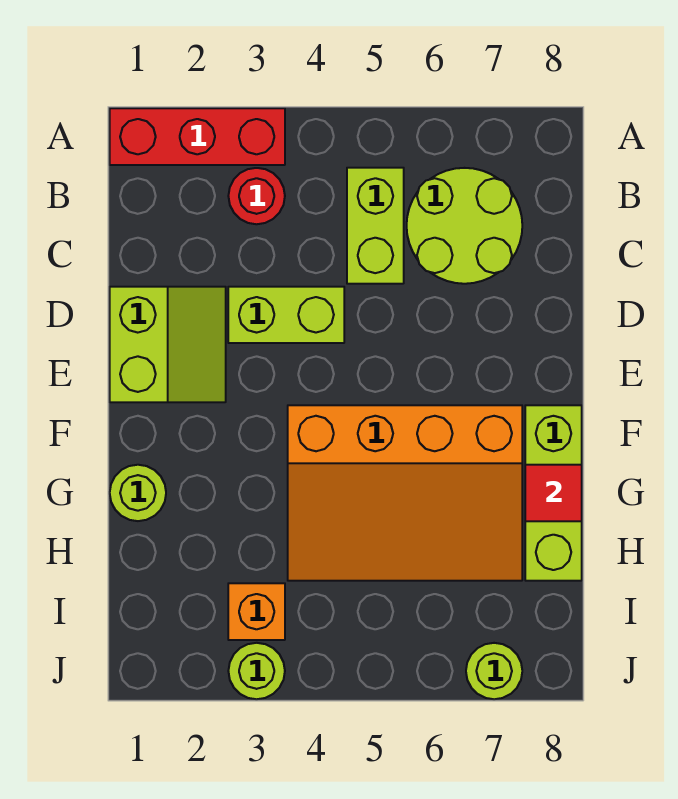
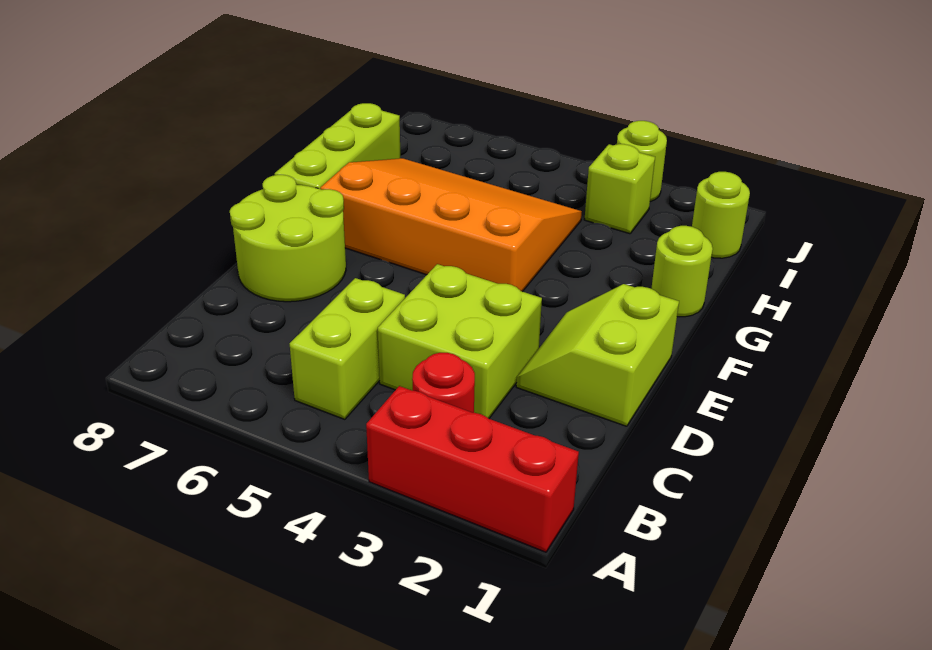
lime 2x2 round brick [407,168,522,284] -> lime 2x2 round brick moved to [230,175,346,302]
lime 1x2 brick [228,287,344,343] -> lime 2x2 brick [378,264,542,419]
red 1x1 tile [525,465,582,521] -> none
orange 1x1 brick [228,583,285,640] -> lime 1x1 brick [584,144,655,234]
lime 1x1 round brick [466,643,522,699] -> lime 1x1 round brick moved to [692,172,750,258]

